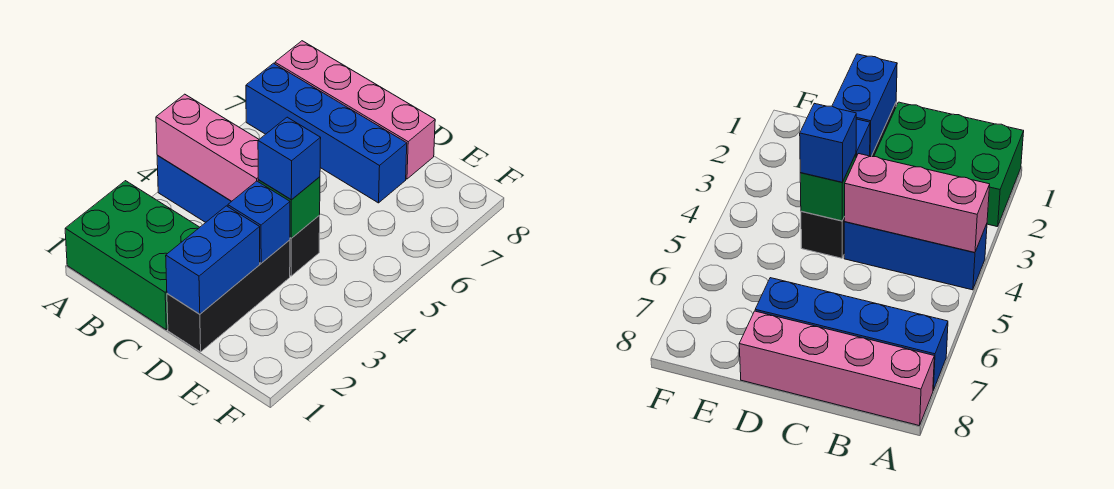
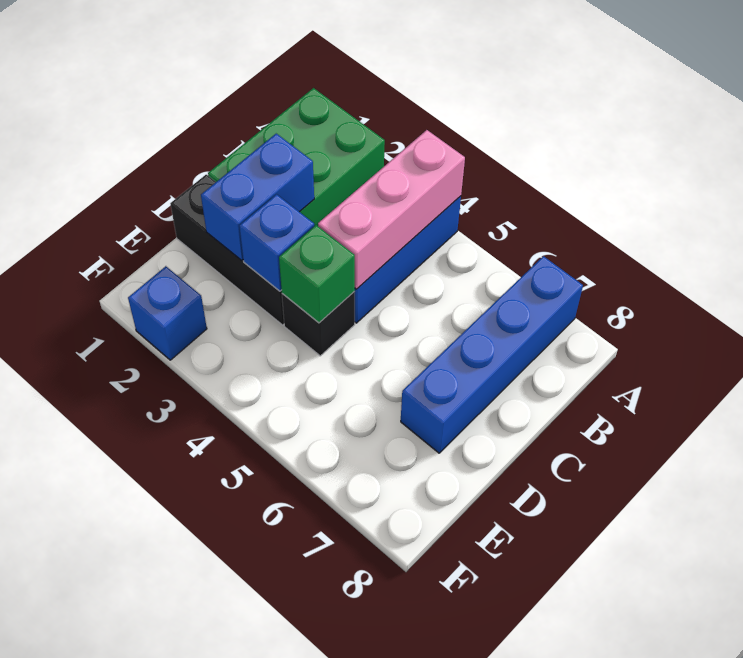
pink 1x4 brick [275,41,435,179] -> none
blue 1x2 brick [166,206,260,314] -> blue 1x2 brick turned to [201,134,314,260]
blue 1x1 brick [258,117,321,200] -> blue 1x1 brick moved to [128,266,207,360]

